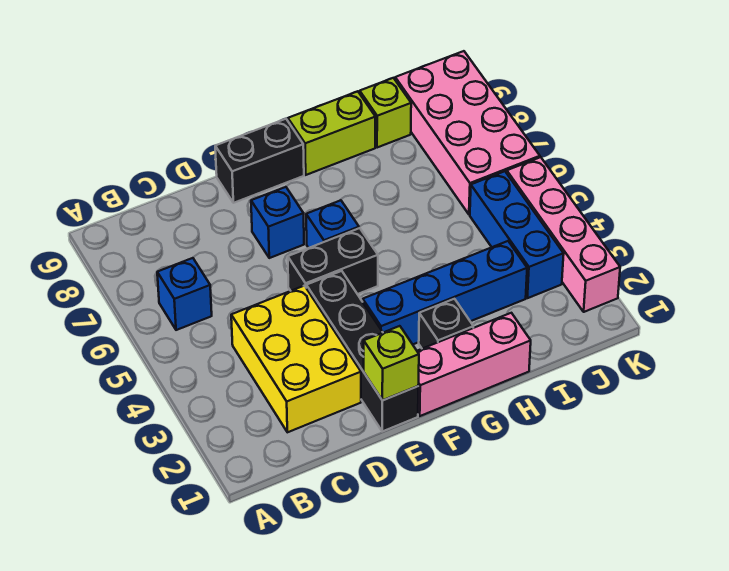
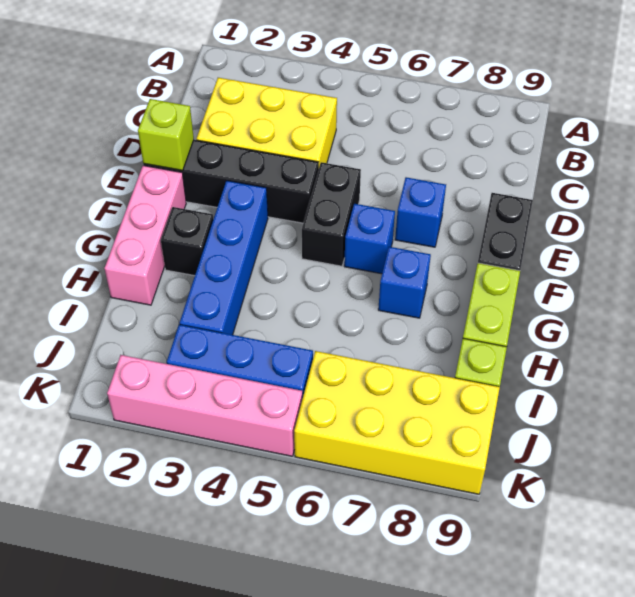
blue 1x1 brick [157,258,212,330] -> blue 1x1 brick moved to [378,247,431,318]
pink 2x4 brick [395,51,540,215] -> yellow 2x4 brick [294,351,500,494]

